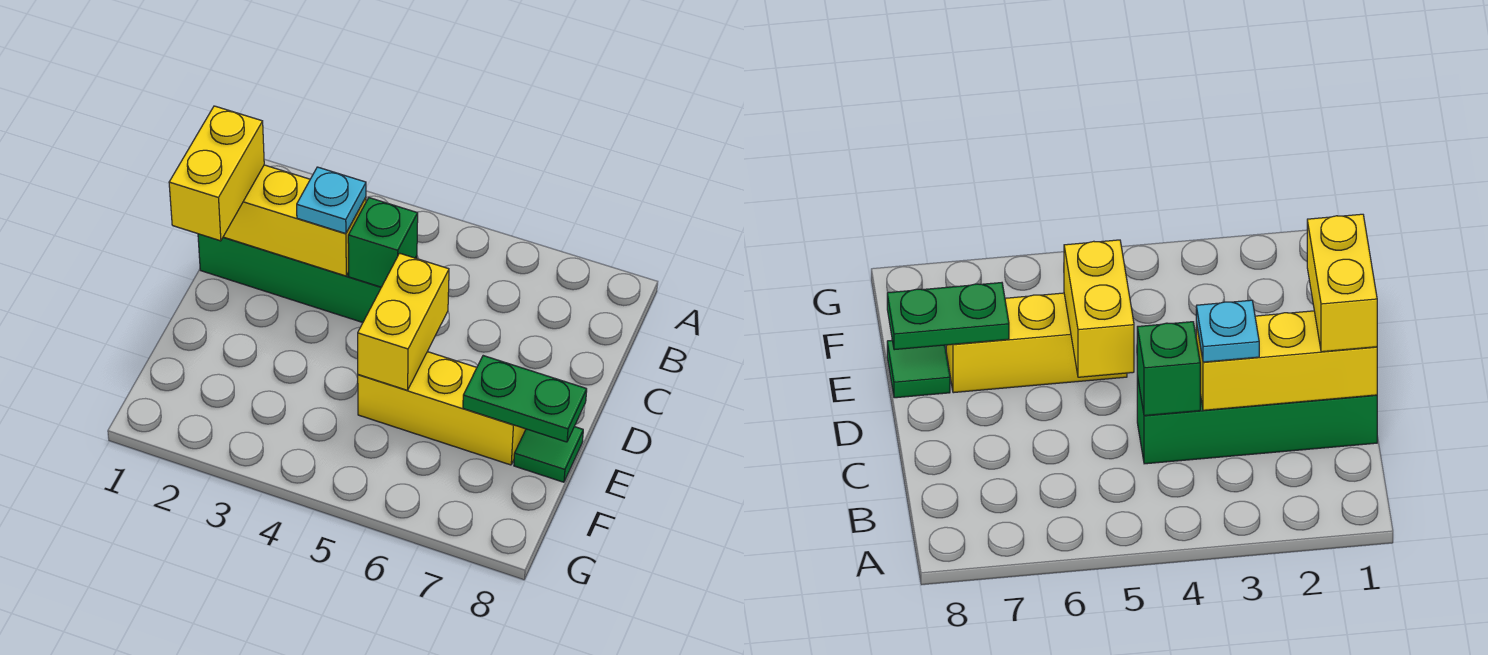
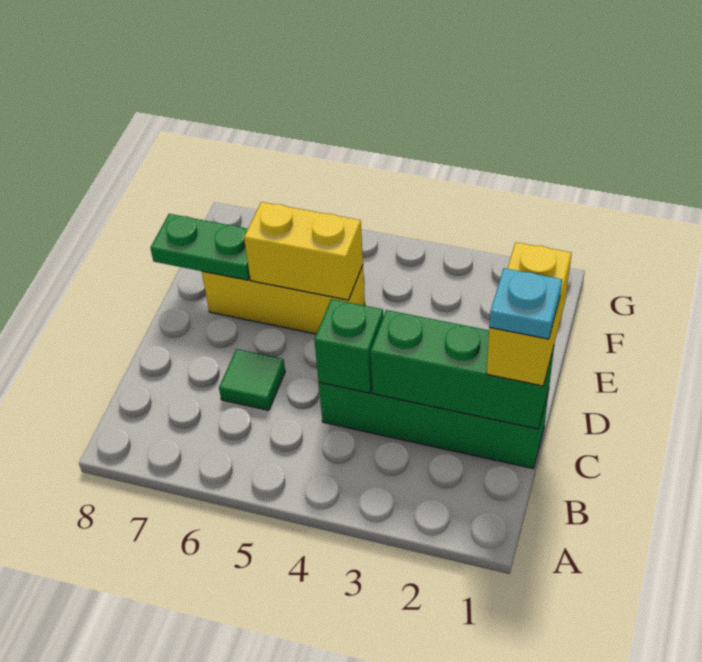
yellow 1x3 brick [223,165,366,276] -> green 1x3 brick [371,310,554,429]
cyan 1x1 plate [297,167,366,234] -> cyan 1x1 plate moved to [489,268,562,339]
yellow 1x2 brick [358,253,449,390] -> yellow 1x2 brick turned to [244,202,363,300]
green 1x1 tile [514,427,583,482] -> green 1x1 tile moved to [219,349,285,410]

